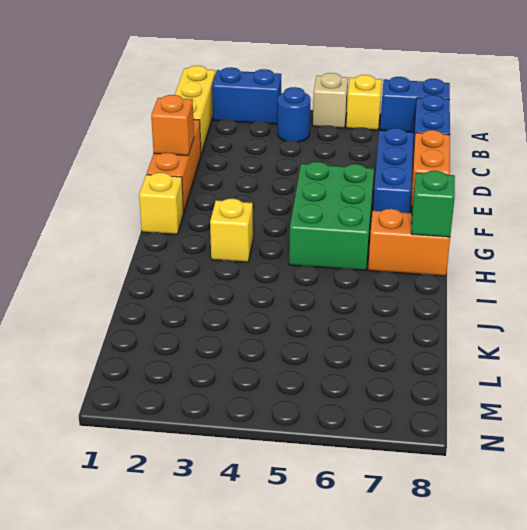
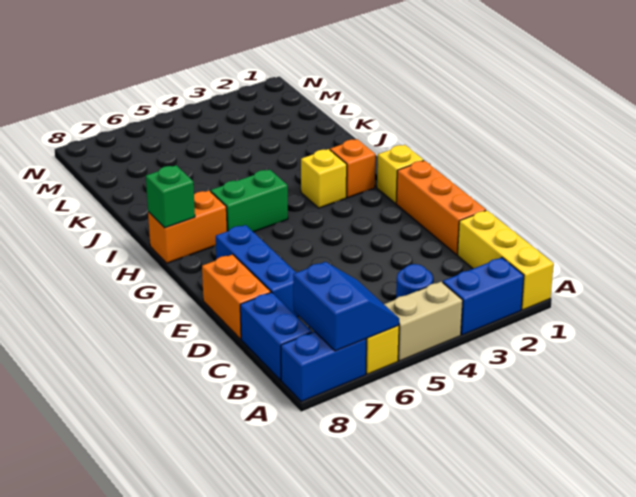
tan 1x1 brick [313,73,348,128] -> tan 1x2 brick [384,282,463,361]
none -> blue 2x2 slope [293,262,399,351]
orange 1x1 brick [151,95,194,156] -> orange 1x1 brick moved to [330,139,375,198]
green 2x3 brick [289,162,374,270] -> green 1x2 brick [210,170,288,232]

